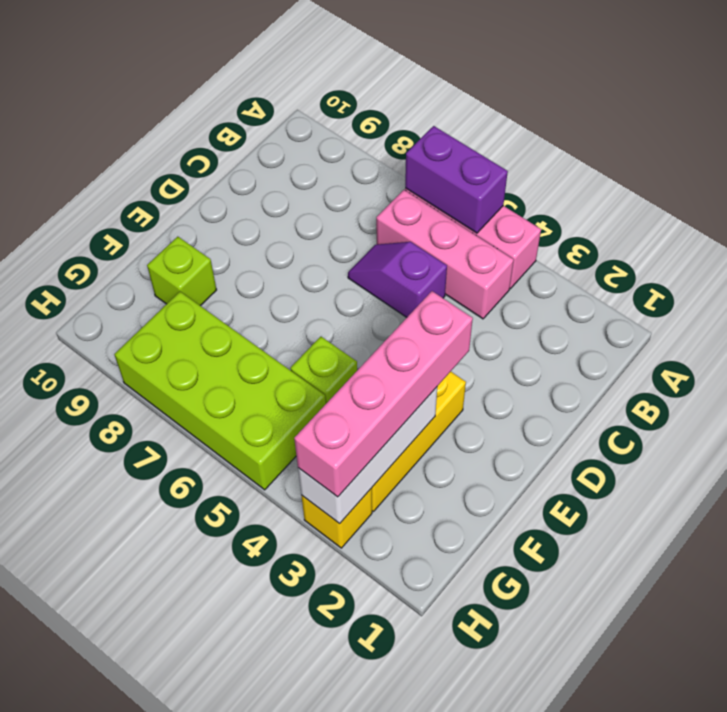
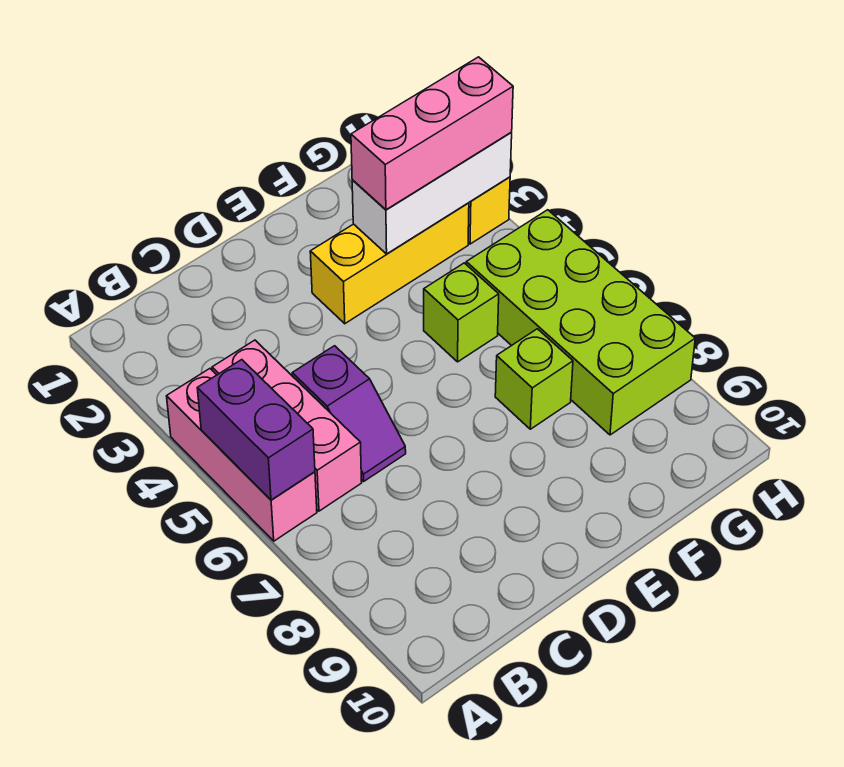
pink 1x4 brick [294,291,473,497] -> pink 1x3 brick [351,57,513,210]
lime 1x1 brick [147,237,216,306] -> lime 1x1 brick moved to [495,329,573,429]

